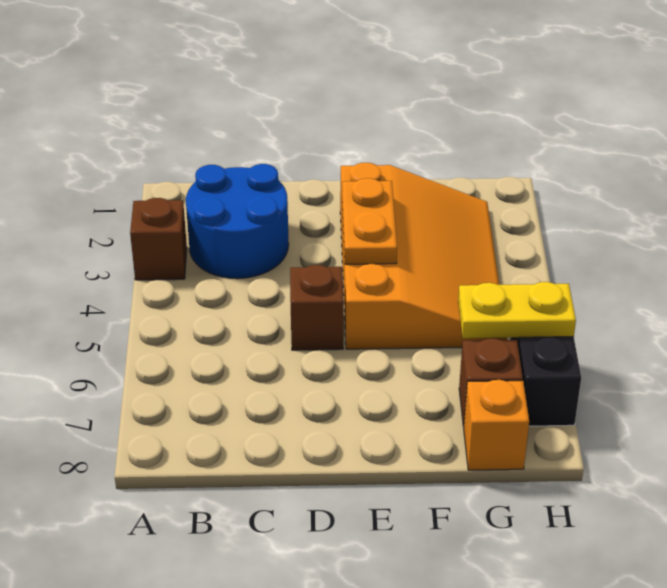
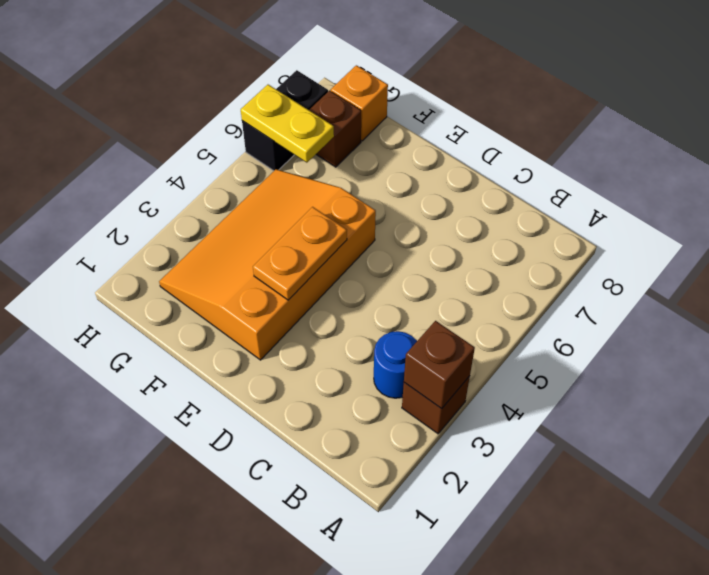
blue 2x2 round brick [186,164,289,279] -> blue 1x1 round brick [374,331,417,398]
brown 1x1 brick [290,265,344,350] -> brown 1x1 brick moved to [404,321,475,409]

